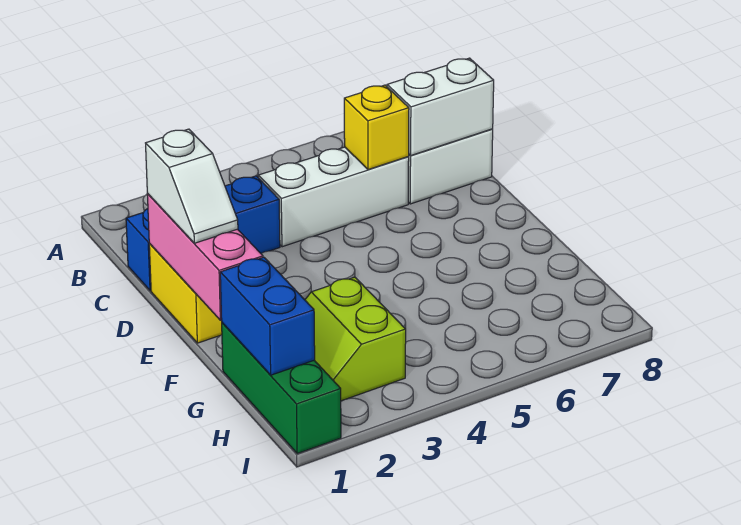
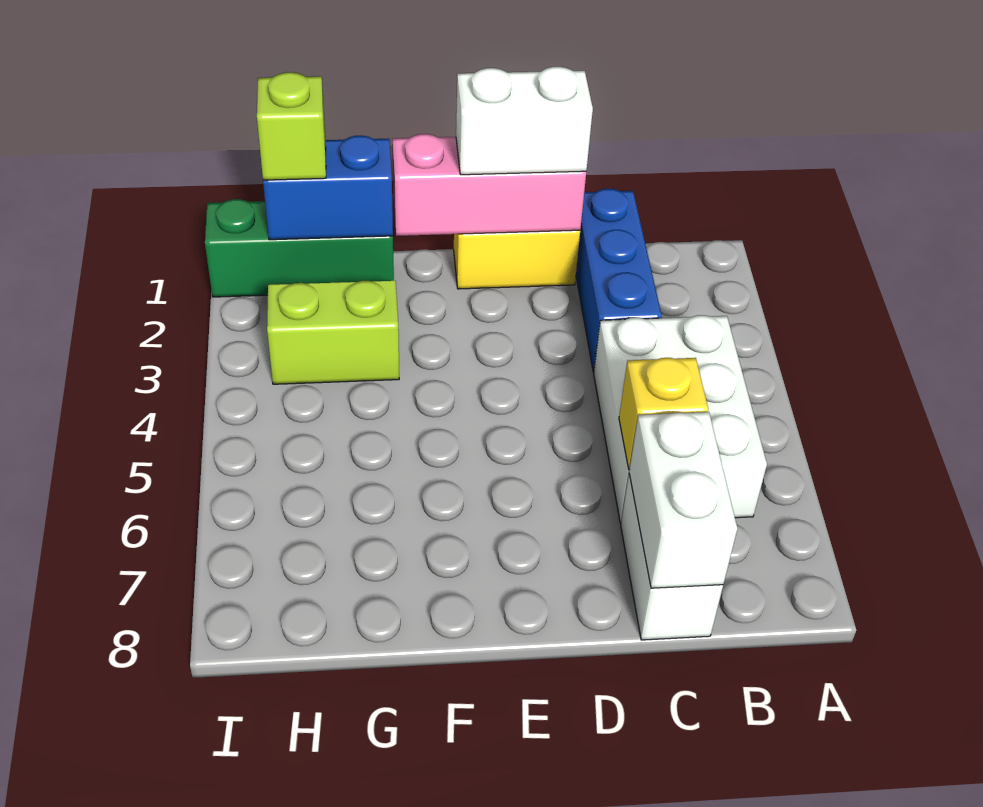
white 1x3 brick [258,147,409,247] -> white 2x3 brick [594,315,767,523]
white 1x2 slope [146,129,238,243] -> white 1x2 brick [456,67,593,175]
none -> lime 1x1 brick [257,72,326,180]

